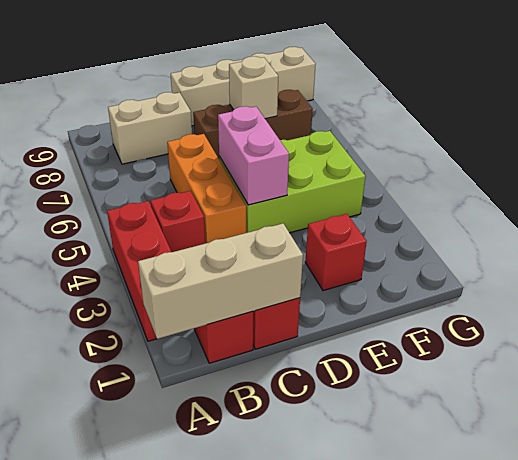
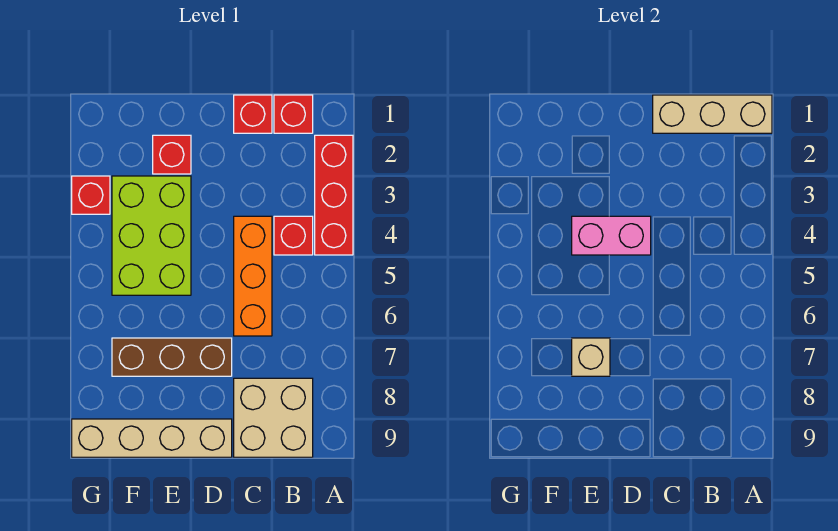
tan 1x2 brick [108,92,192,164] -> tan 2x2 brick [234,378,313,457]
lime 2x3 brick [219,131,366,233] -> lime 2x3 brick turned to [112,176,191,295]
pink 1x2 brick [218,106,289,205] -> pink 1x2 brick turned to [572,216,651,255]
none -> red 1x1 brick [72,176,110,214]

